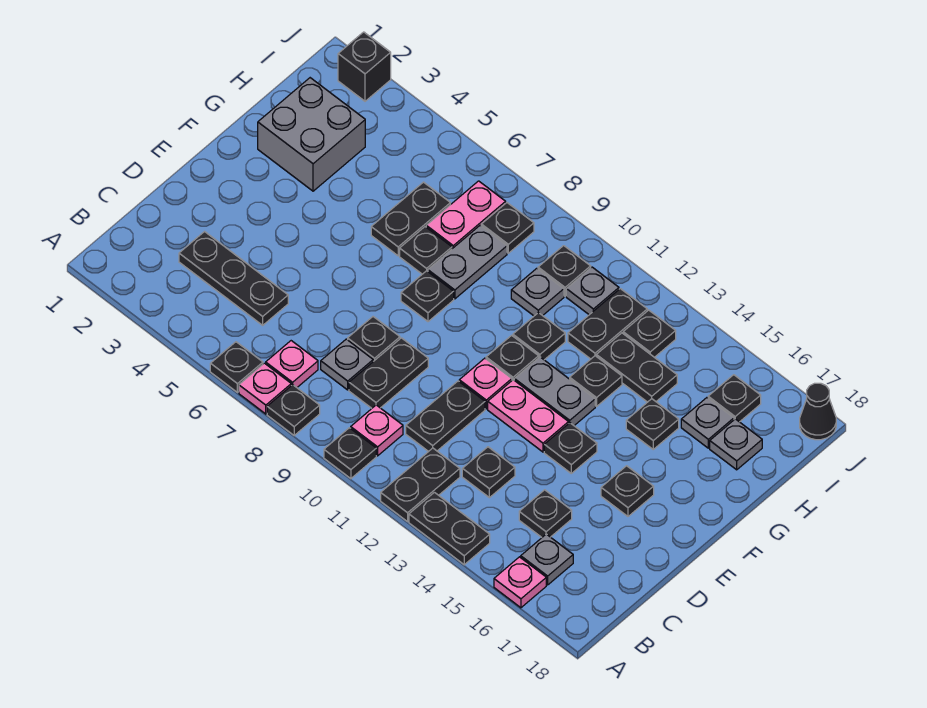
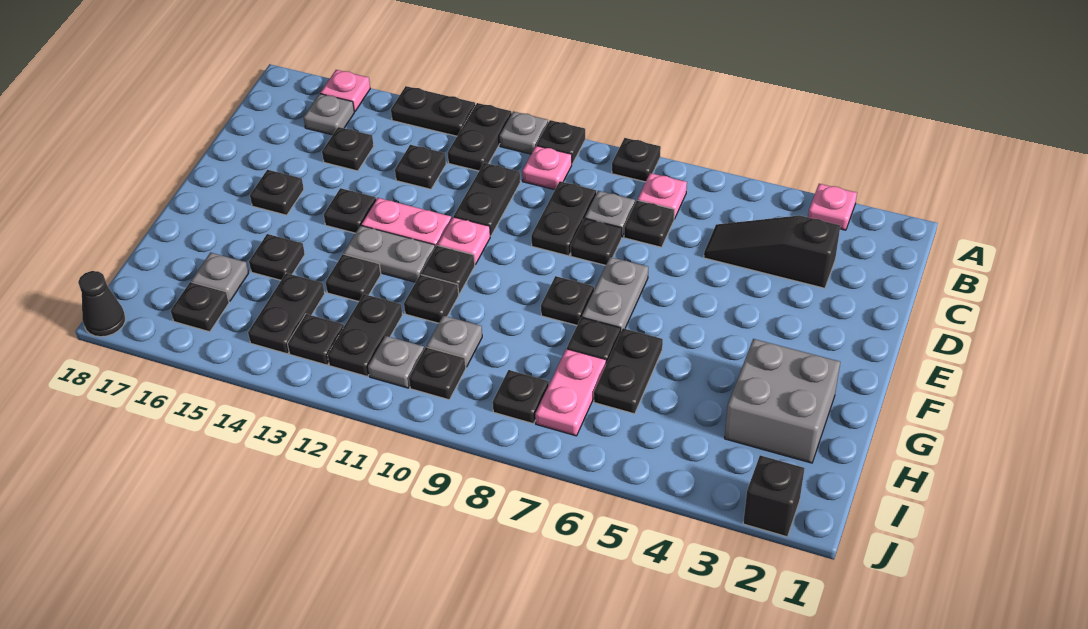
black 1x1 plate [210,342,263,392] -> black 1x1 plate moved to [624,200,674,247]
pink 1x1 plate [239,363,291,414] -> pink 1x1 plate moved to [808,184,857,230]
black 1x3 plate [179,232,288,325] -> black 1x3 slope [704,215,840,288]
grey 1x2 plate [428,225,507,299] -> grey 1x2 plate moved to [582,257,648,331]
black 1x2 plate [596,333,677,402] -> black 1x2 plate turned to [248,273,325,354]
grey 1x1 plate [710,419,762,470] -> grey 1x1 plate moved to [500,112,548,154]

